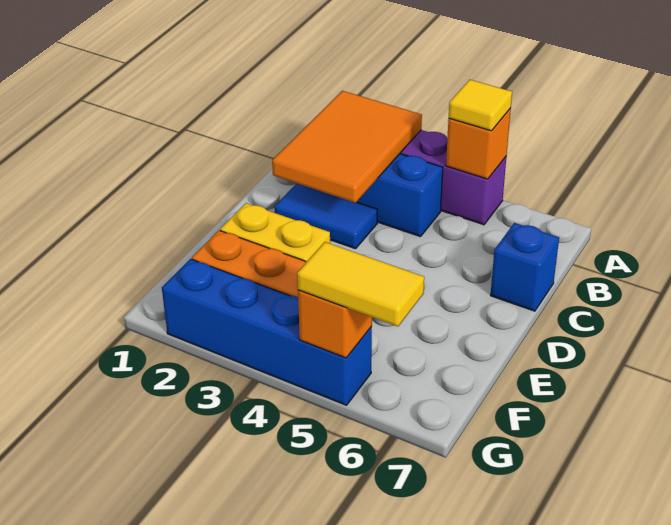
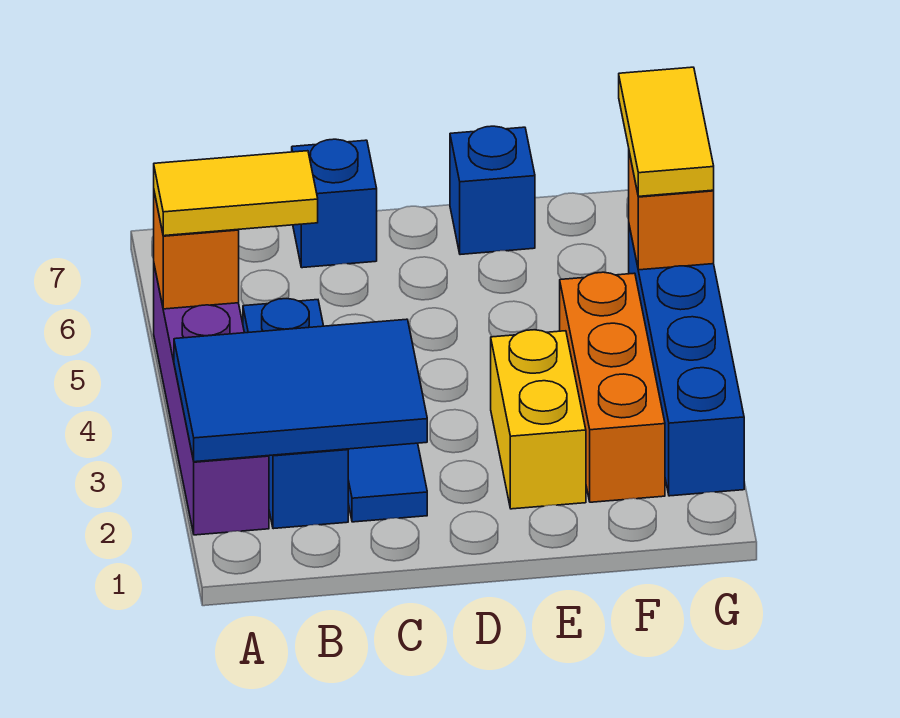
orange 2x3 tile [272,91,422,203] -> blue 2x3 tile [174,319,427,462]
yellow 1x1 tile [449,79,512,131] -> yellow 1x2 tile [154,151,318,236]
none -> blue 1x1 brick [450,126,535,255]

